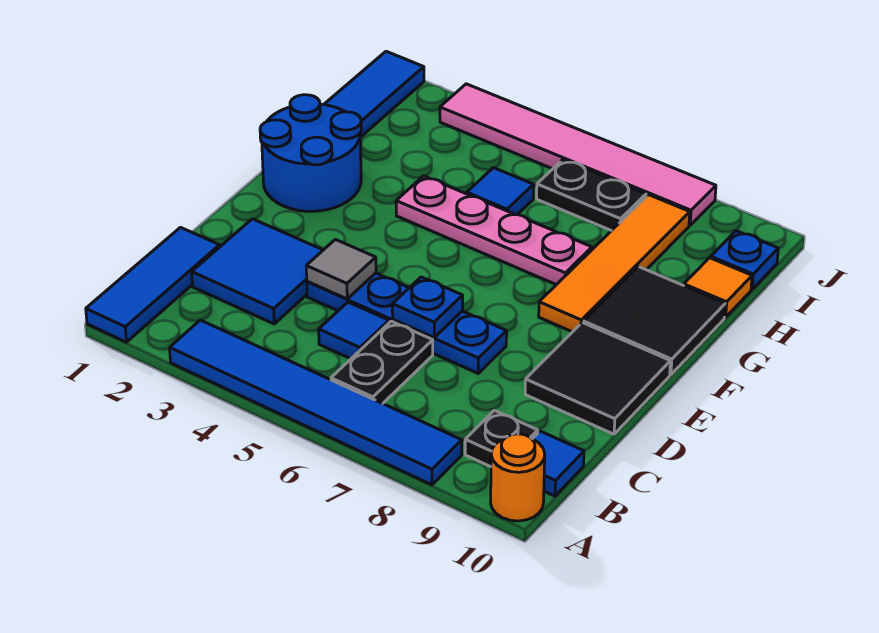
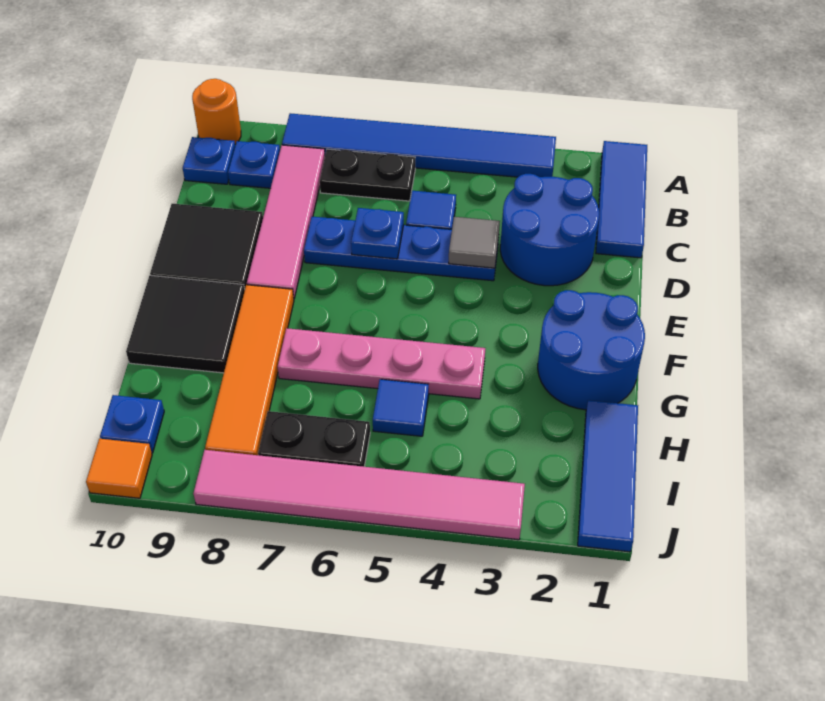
black 1x2 plate [331,321,433,403] -> black 1x2 plate turned to [320,149,415,201]
none -> pink 1x4 tile [247,145,325,298]
black 1x1 plate [465,410,538,467] -> blue 1x1 plate [228,141,280,188]
blue 1x1 tile [533,431,584,496] -> blue 1x1 plate [183,137,235,184]
blue 2x2 tile [192,219,323,324] -> blue 2x2 round brick [500,174,599,286]
orange 1x1 tile [684,258,752,317] -> orange 1x1 tile moved to [86,439,152,498]

